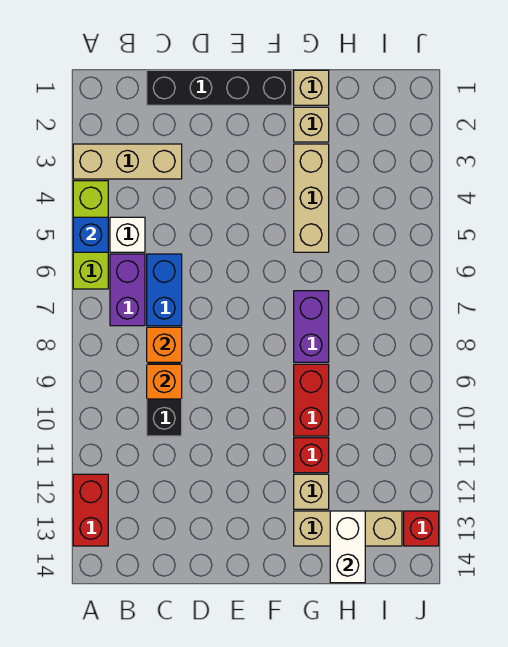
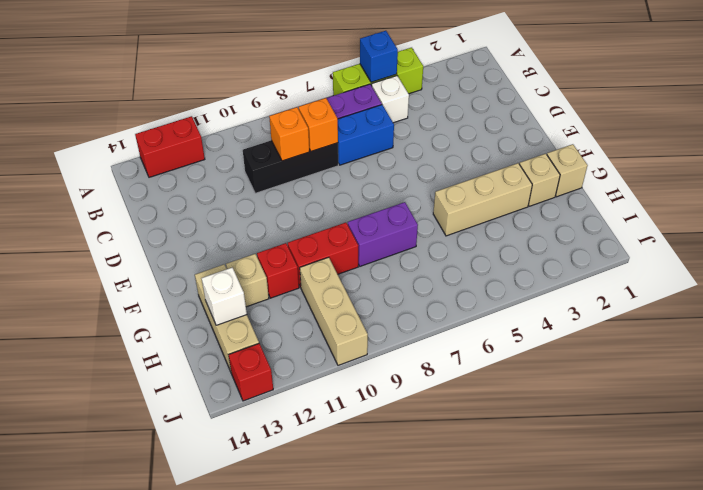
tan 1x3 brick [73,144,182,179] -> tan 1x3 brick moved to [300,257,368,365]
black 1x4 brick [147,70,292,105] -> none
white 1x2 brick [330,511,365,583] -> white 1x1 brick [201,268,247,325]

